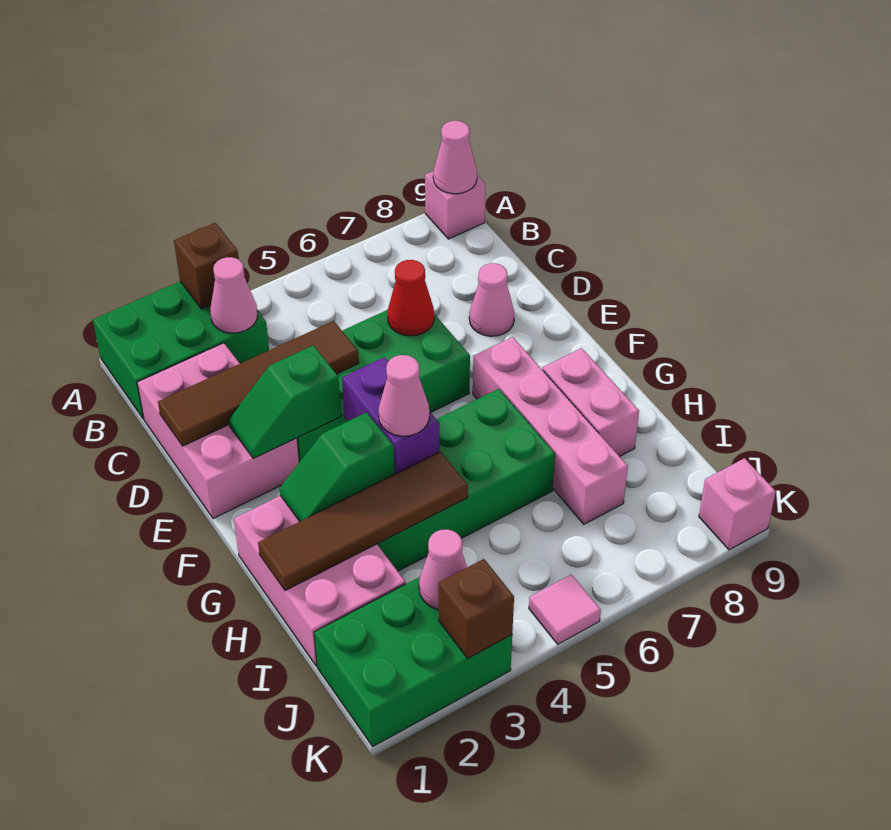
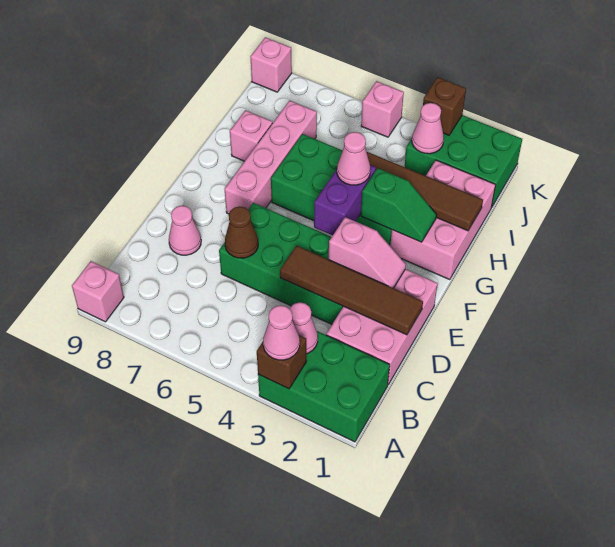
pink 1x1 cone [433,121,477,194] -> pink 1x1 cone moved to [263,305,300,360]
red 1x1 cone [387,260,434,336] -> brown 1x1 cone [225,206,258,258]
green 1x2 slope [229,345,341,458] -> pink 1x2 slope [329,217,406,288]
pink 1x2 brick [543,348,639,456] -> pink 1x1 brick [230,110,272,161]
pink 1x1 tile [529,574,601,644] -> pink 1x1 brick [361,81,404,137]

